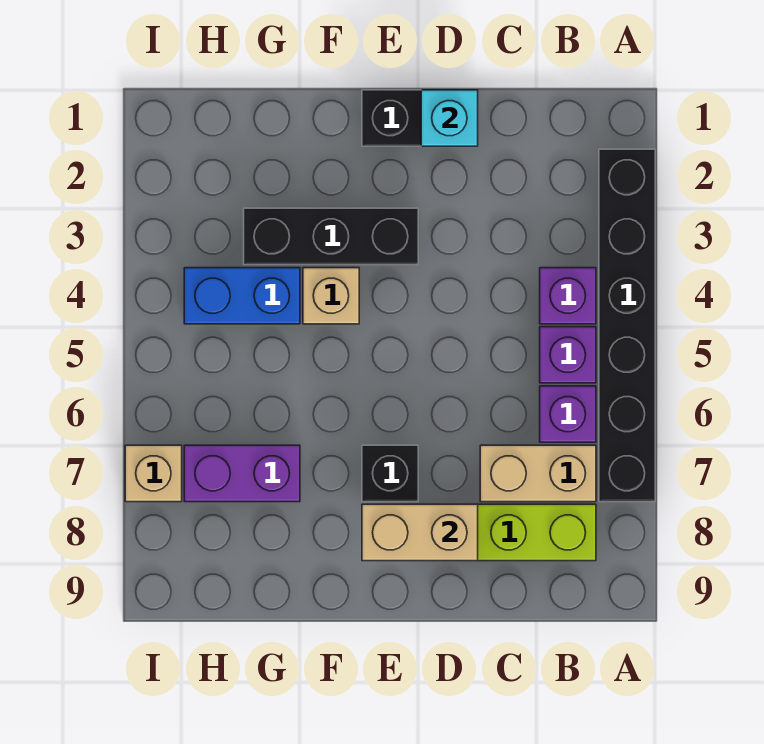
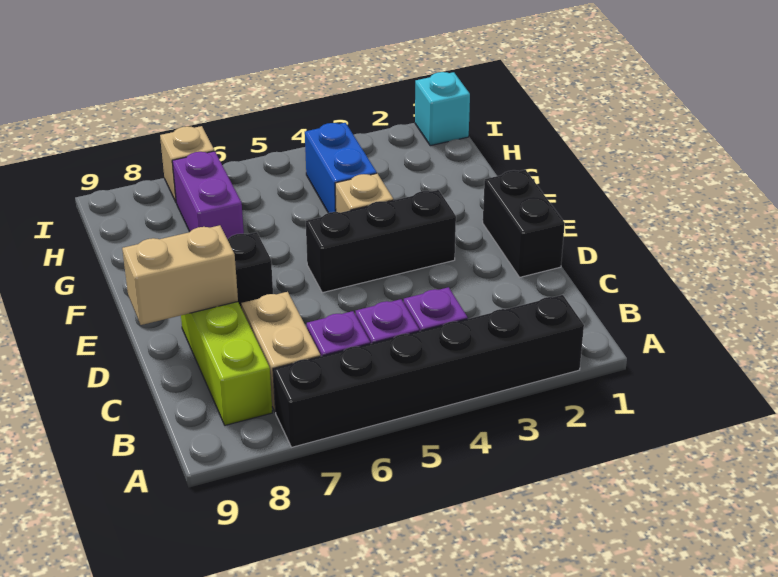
cyan 1x1 brick [421,90,478,146] -> cyan 1x1 brick moved to [415,72,470,146]
tan 1x2 brick [362,504,478,561] -> tan 1x2 brick turned to [122,225,238,325]
black 1x3 brick [244,208,418,265] -> black 1x3 brick turned to [306,190,456,293]

